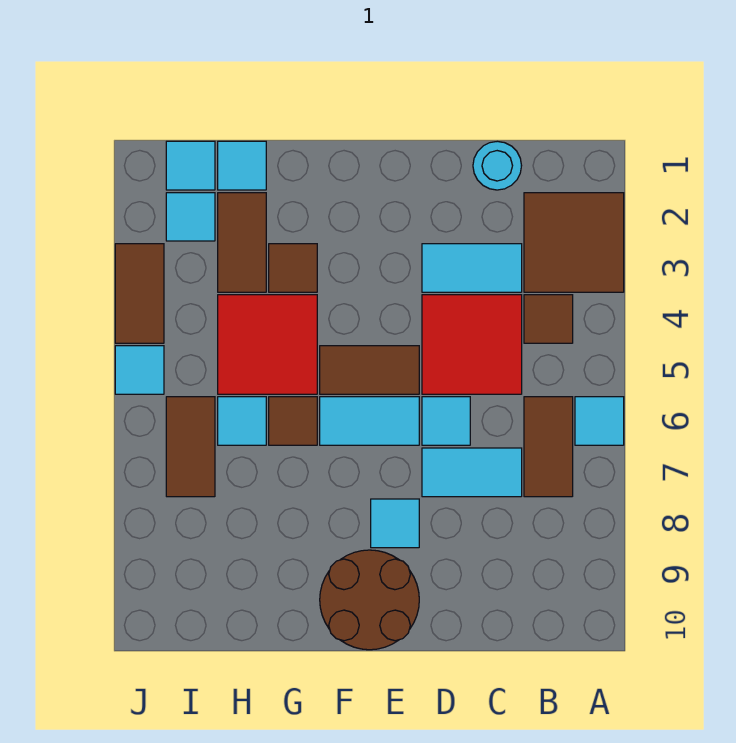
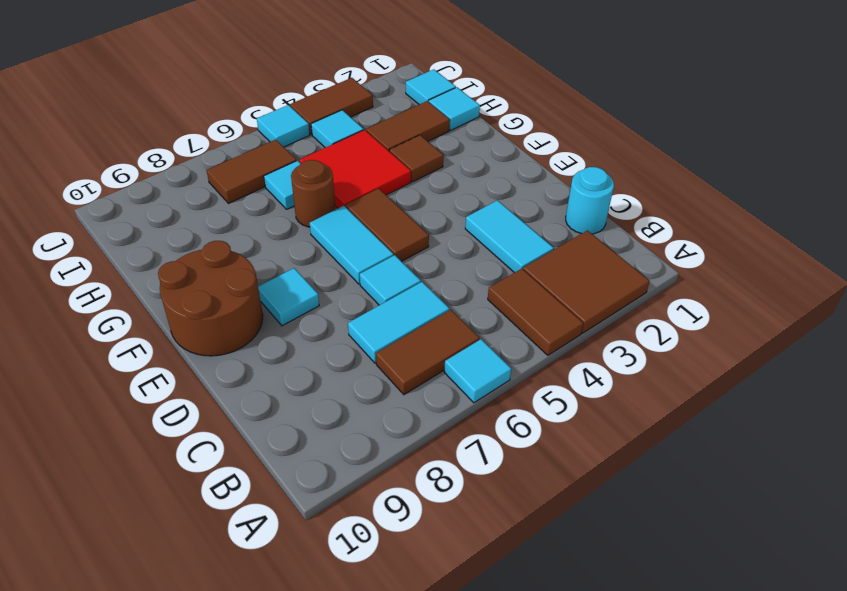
brown 1x1 tile [524,295,573,343] -> brown 1x2 tile [488,269,583,355]
red 2x2 tile [422,295,522,394] -> none
cyan 1x2 tile [422,448,522,497] -> cyan 1x2 tile turned to [348,282,449,363]
brown 1x1 tile [269,397,317,445] -> brown 1x1 round brick [291,160,335,227]
cyan 1x1 tile [166,193,215,241] -> cyan 1x1 tile moved to [311,110,363,148]

